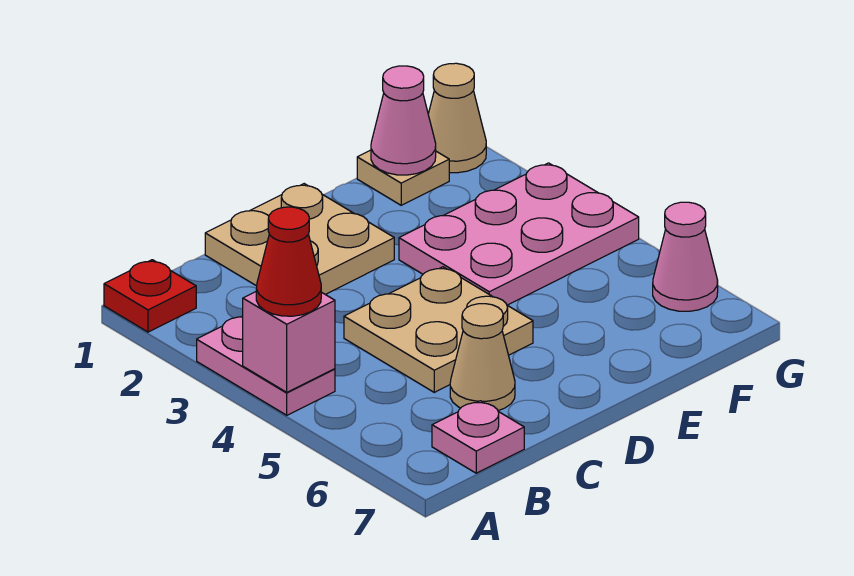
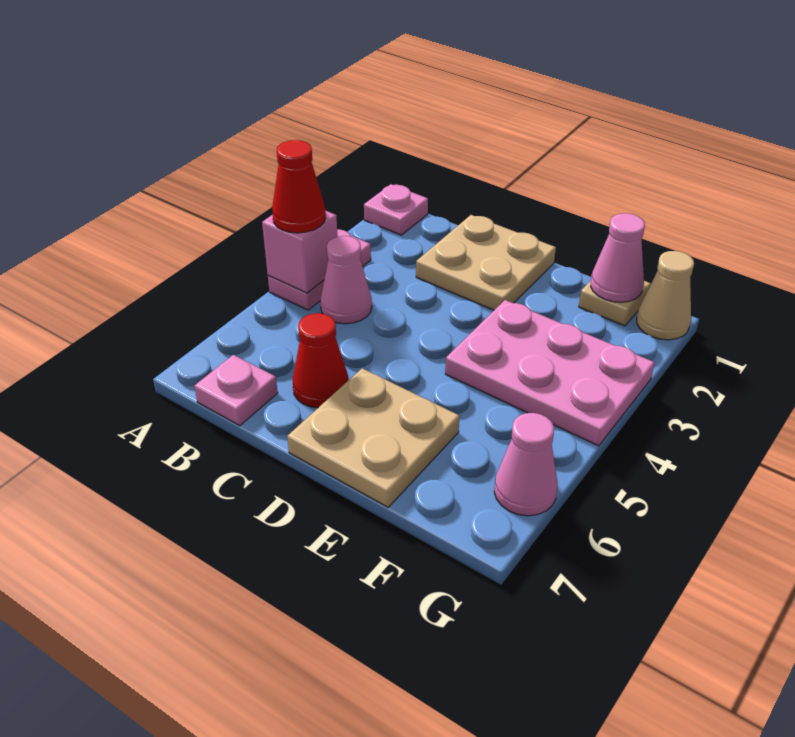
red 1x1 plate [104,260,196,332] -> pink 1x1 plate [364,184,428,235]
none -> pink 1x1 cone [320,236,372,324]
tan 2x2 plate [344,267,533,392] -> tan 2x2 plate moved to [287,368,459,507]
tan 1x1 cone [450,304,515,411] -> red 1x1 cone [292,313,349,408]

